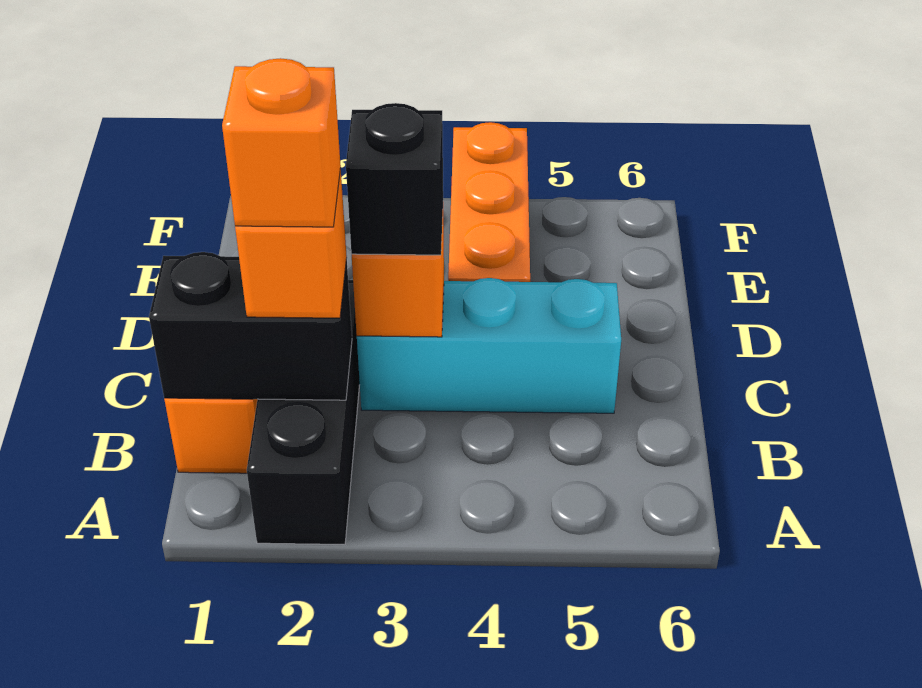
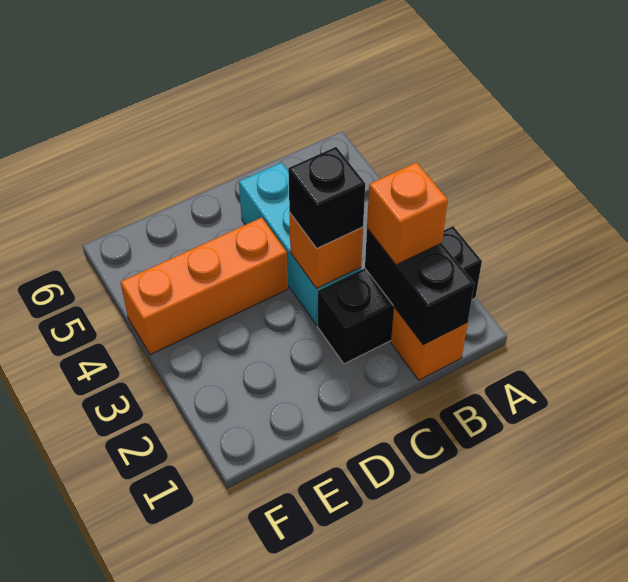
orange 1x1 brick [222,58,341,227] -> none

